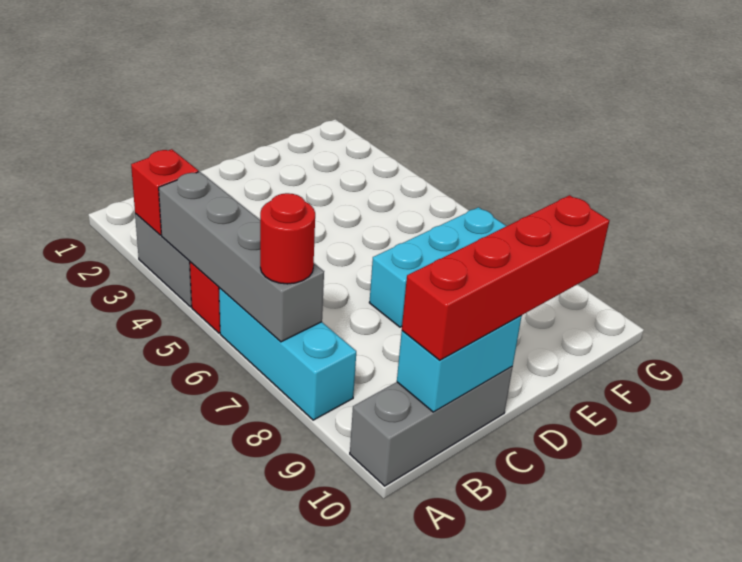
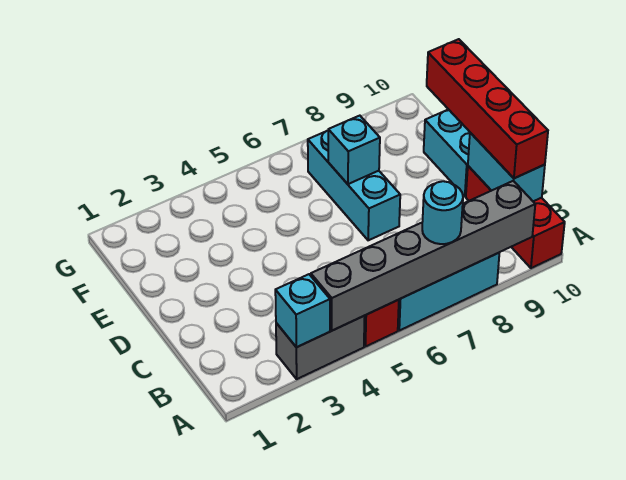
red 1x1 brick [131,149,198,235] -> cyan 1x1 brick [275,274,330,347]
grey 1x4 brick [159,172,324,342] -> grey 1x6 brick [311,181,535,331]
red 1x1 round brick [260,193,315,284] -> cyan 1x1 round brick [422,181,463,244]
grey 1x3 brick [350,367,513,486] -> red 1x3 brick [466,166,565,268]
none -> cyan 1x2 brick [424,109,470,196]
none -> cyan 1x1 brick [328,116,380,184]

